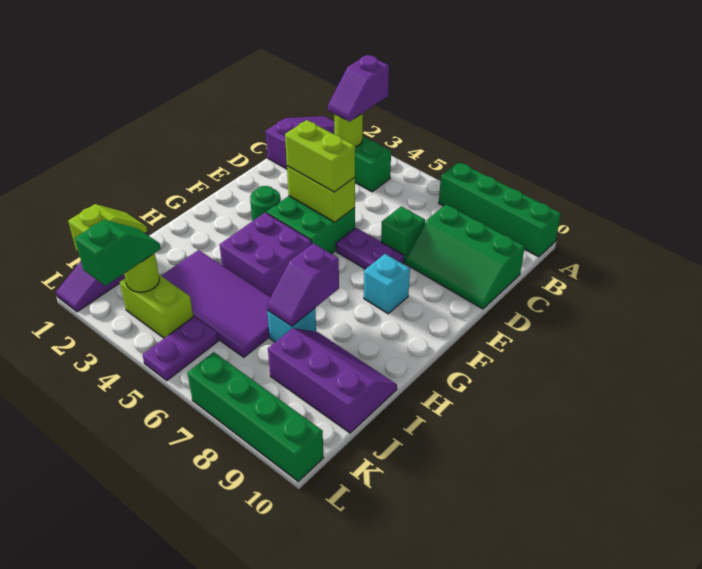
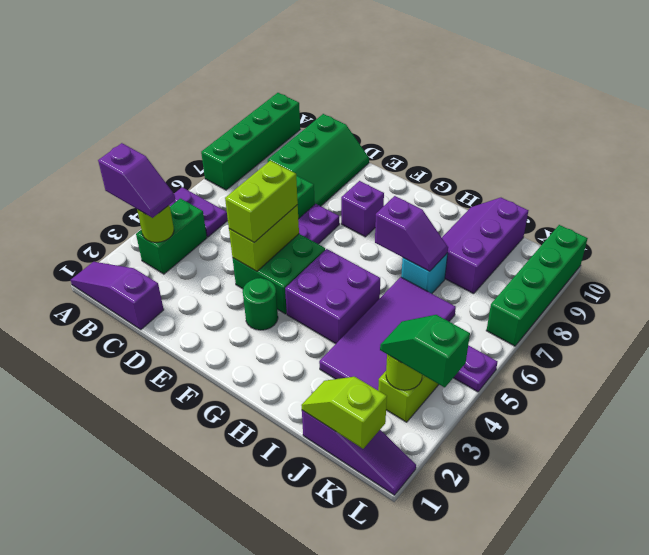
none -> purple 1x2 plate [170,187,228,237]
cyan 1x1 brick [364,254,410,314] -> purple 1x1 brick [341,181,384,237]

